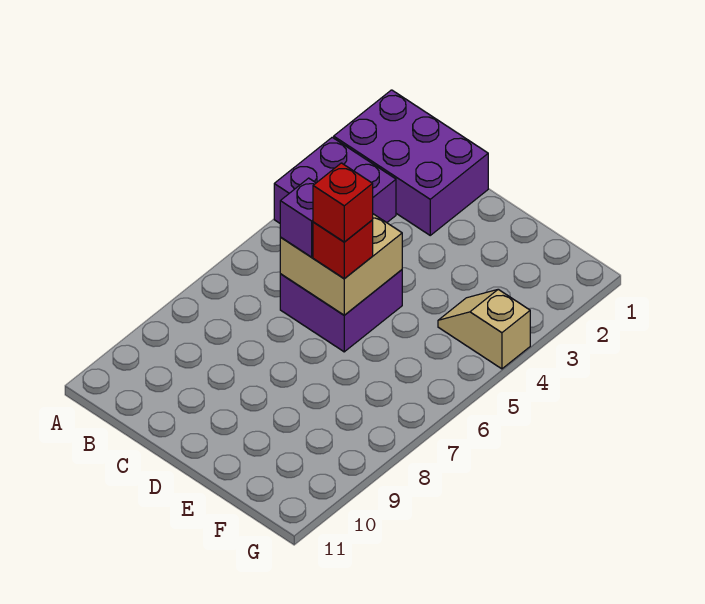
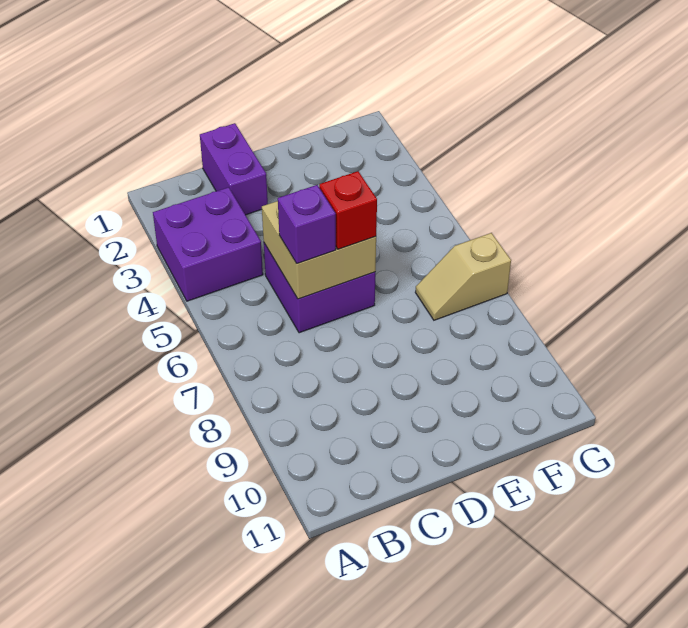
purple 2x3 brick [334,90,488,235] -> purple 1x2 brick [200,123,268,215]
red 1x1 brick [313,163,373,242] -> none
tan 1x2 slope [438,289,530,369] -> tan 1x2 slope moved to [415,233,511,320]

